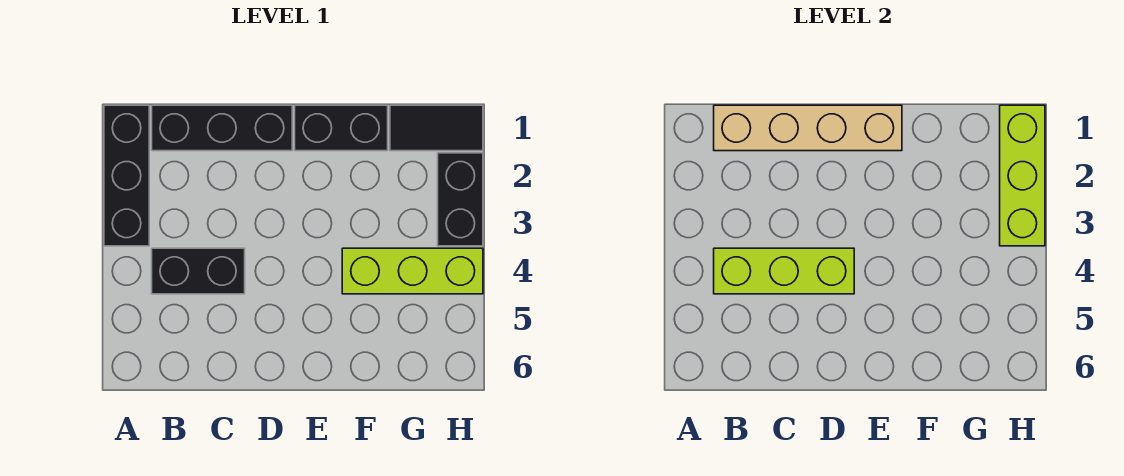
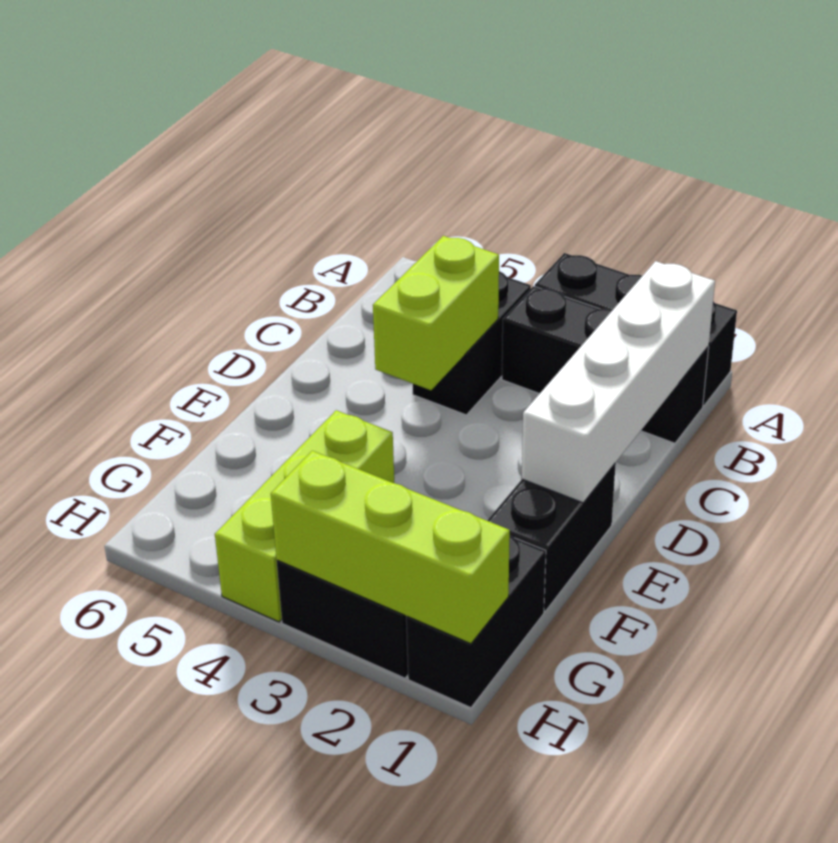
black 1x3 brick [152,105,292,151] -> black 1x3 brick turned to [502,286,709,443]
tan 1x4 brick [714,105,902,151] -> white 1x4 brick [522,261,715,503]
lime 1x3 brick [714,248,854,294] -> lime 1x2 brick [373,236,499,390]
black 1x2 tile [390,105,483,151] -> black 1x2 brick [406,536,546,708]

